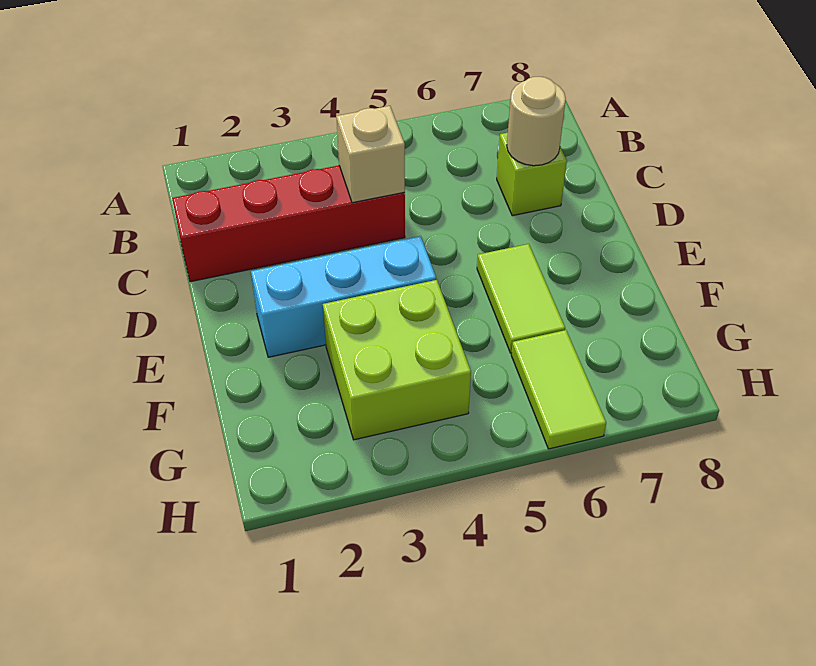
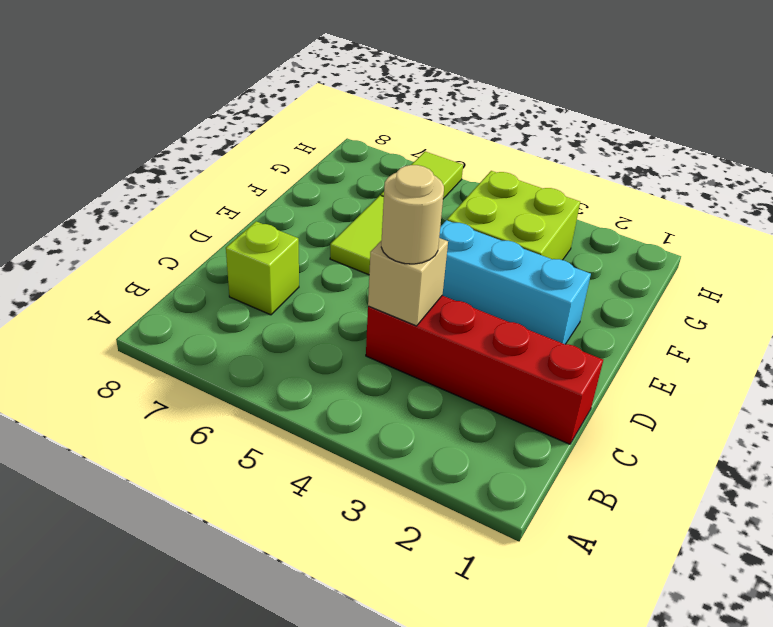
tan 1x1 round brick [507,77,566,166] -> tan 1x1 round brick moved to [381,165,444,264]

